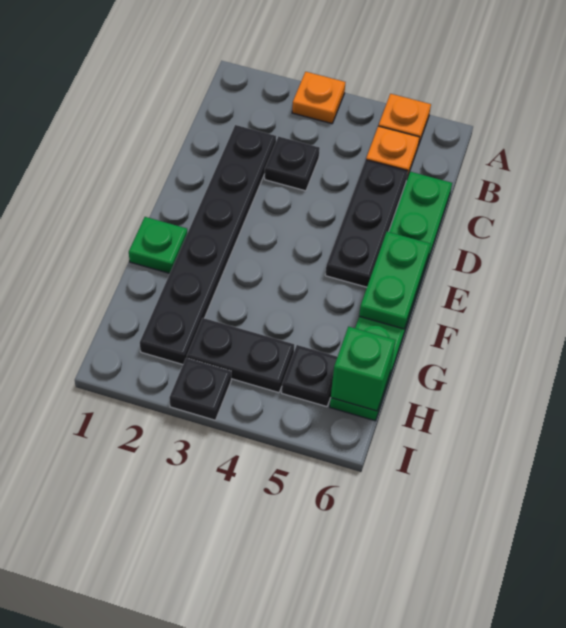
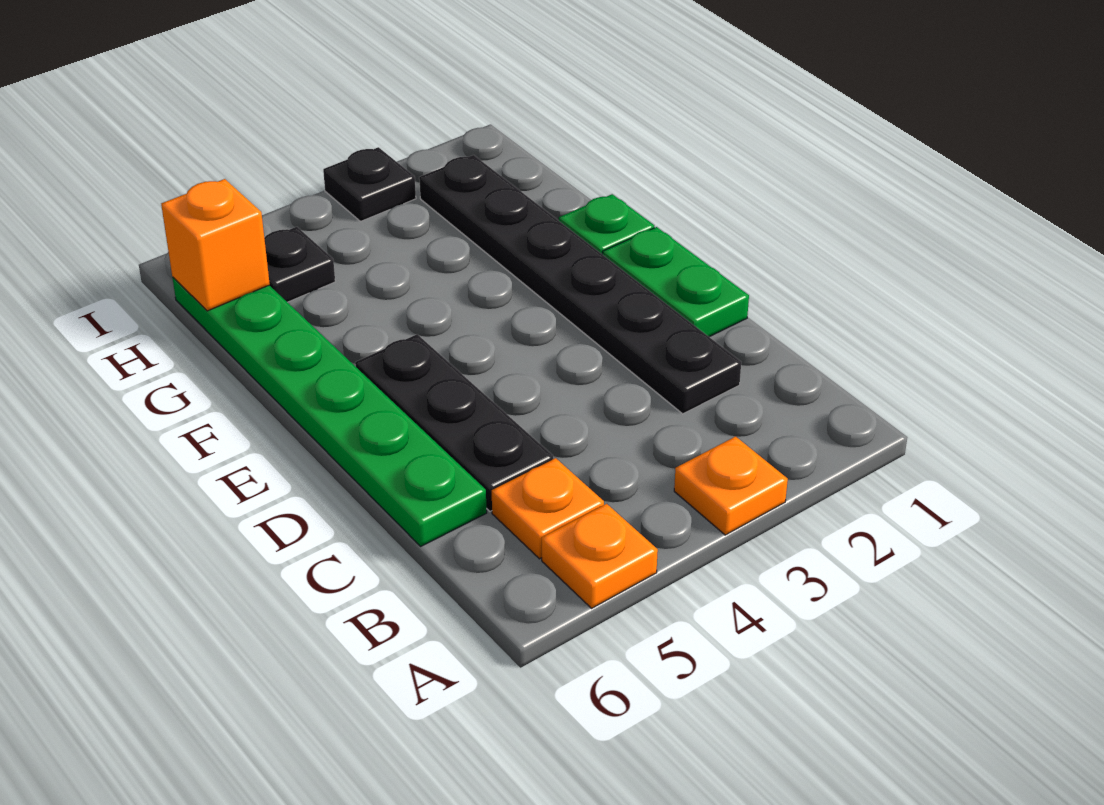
black 1x1 plate [265,136,320,191] -> none
green 1x2 plate [359,232,431,329] -> green 1x2 plate moved to [602,227,749,337]
black 1x2 plate [187,318,294,393] -> none
green 1x1 brick [331,327,396,411] -> orange 1x1 brick [161,179,270,311]

